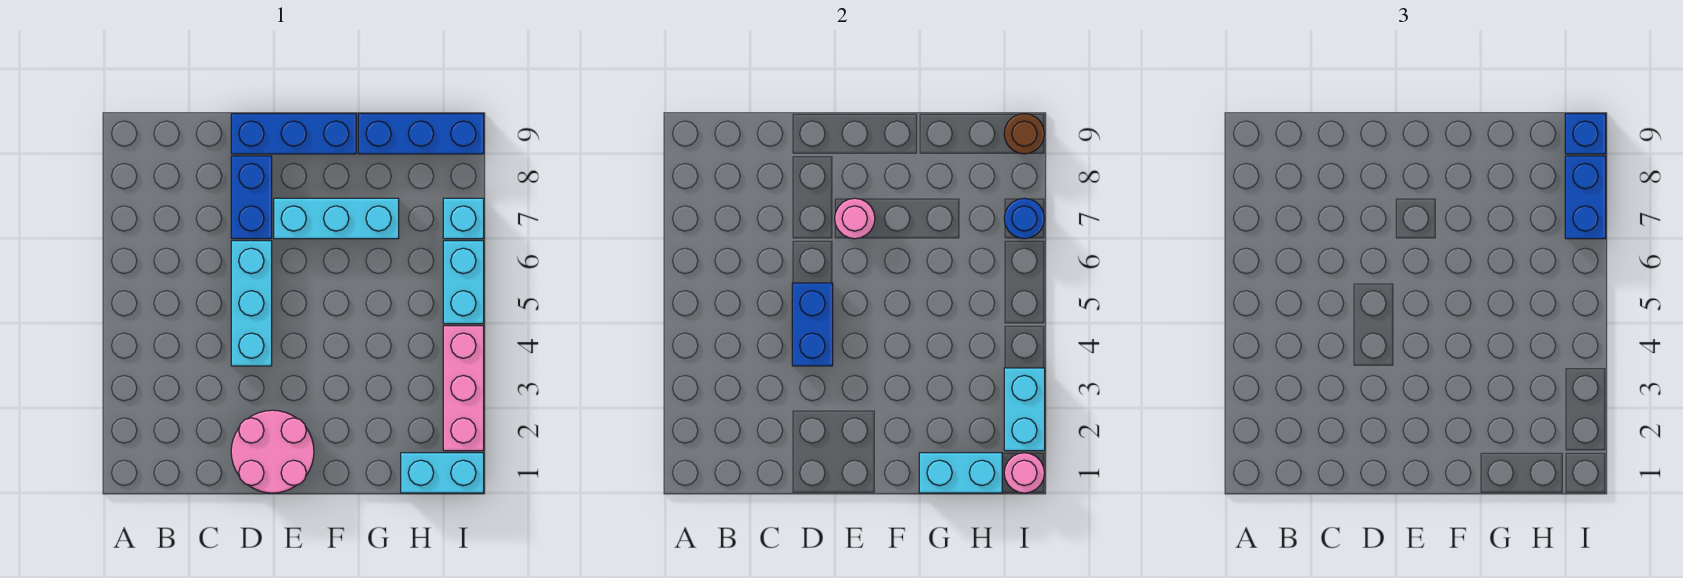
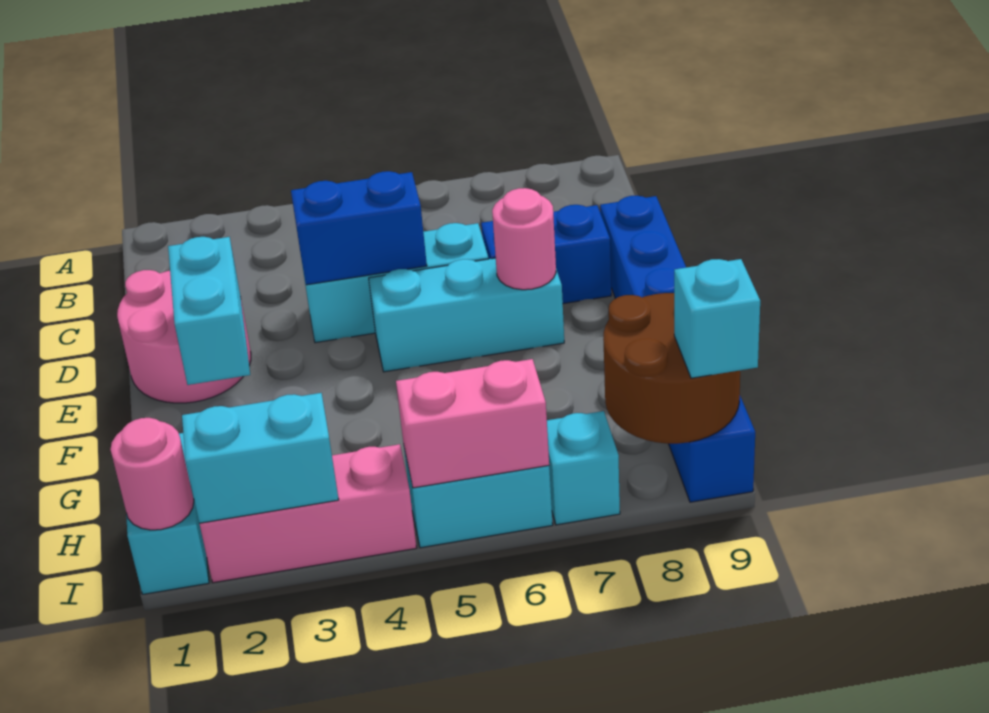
cyan 1x3 brick [274,198,399,239] -> cyan 1x3 brick turned to [369,258,564,372]
cyan 1x2 brick [919,453,1002,493] -> cyan 1x2 brick moved to [168,237,250,385]
none -> pink 1x2 brick [396,359,549,488]
blue 1x1 round brick [1004,198,1045,239] -> none
blue 1x2 brick [1565,156,1606,239] -> none
brown 1x1 round brick [1004,114,1045,154] -> brown 2x2 round brick [603,293,740,444]
blue 1x1 brick [1565,114,1606,154] -> cyan 1x1 brick [674,259,760,378]

